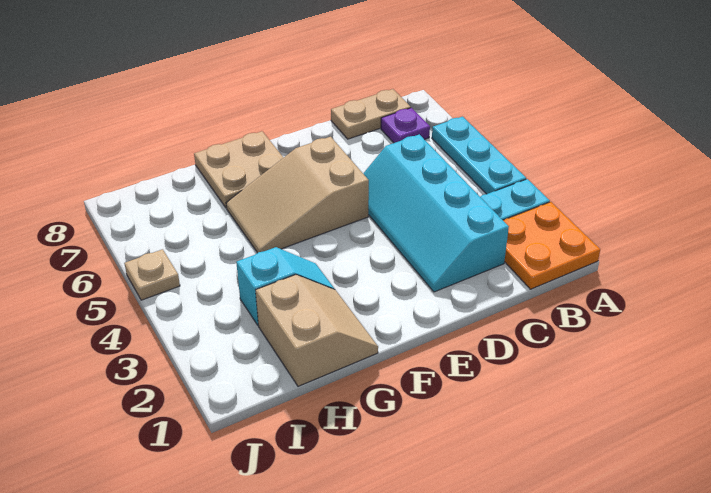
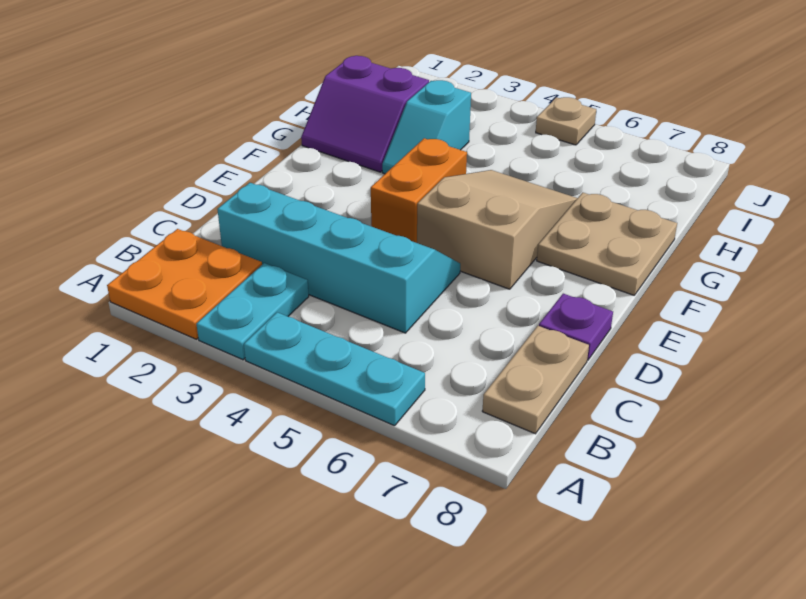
purple 1x1 plate [381,108,430,143] -> purple 1x1 plate moved to [539,294,613,360]
none -> orange 1x2 brick [371,138,467,243]
tan 2x2 slope [256,275,378,386] -> purple 2x2 slope [301,56,429,172]

